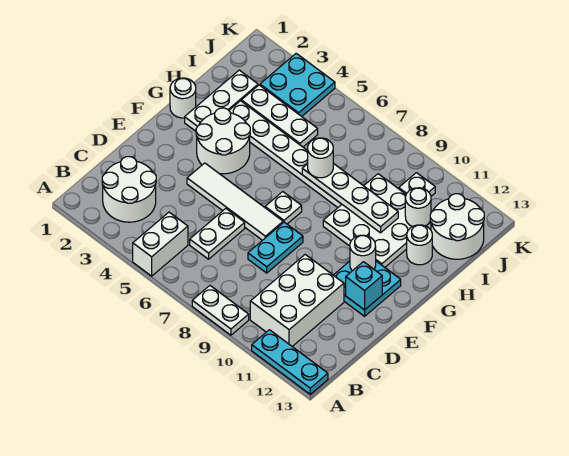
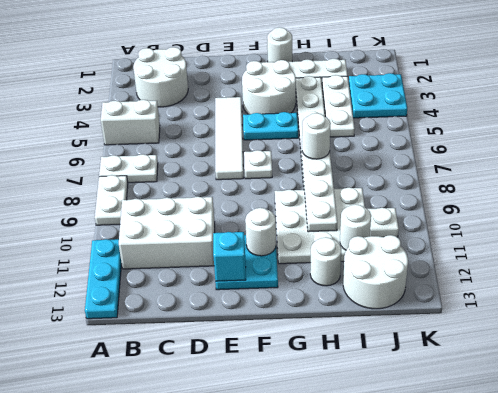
white 1x2 plate [190,209,245,259] -> white 1x2 plate moved to [99,154,158,183]
cyan 1x2 plate [248,222,303,273] -> cyan 1x2 plate moved to [243,112,298,140]

